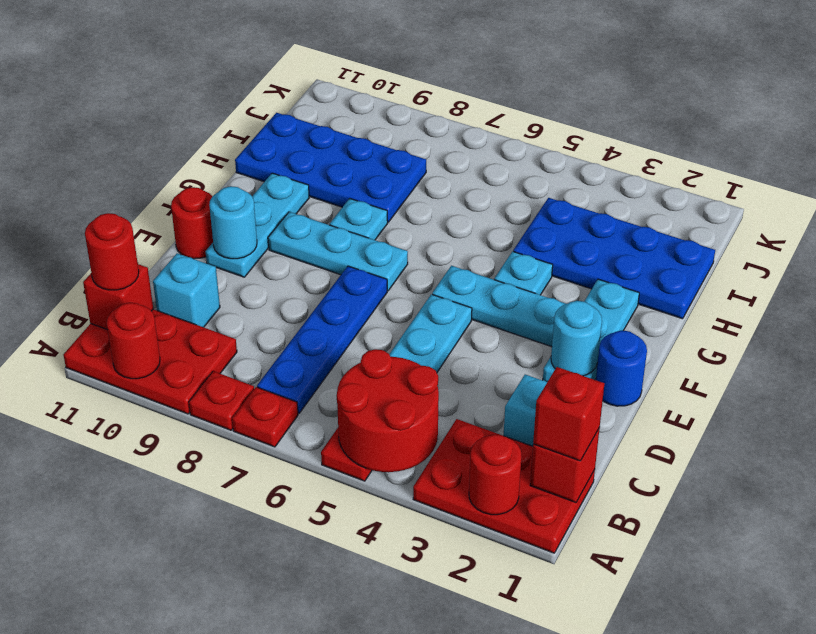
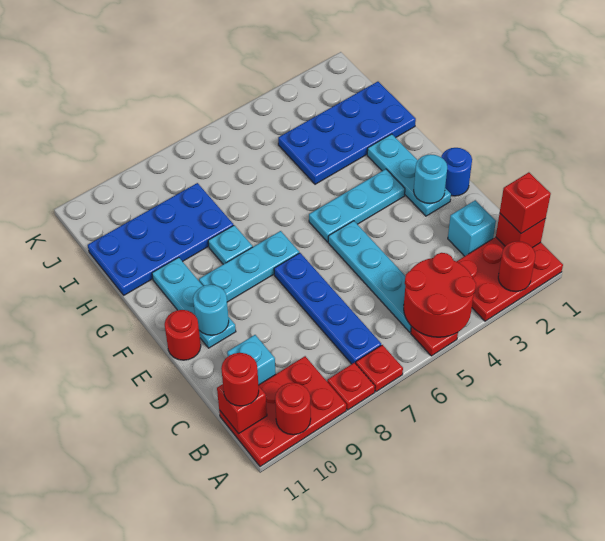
cyan 1x1 plate [494,251,553,295] -> none

